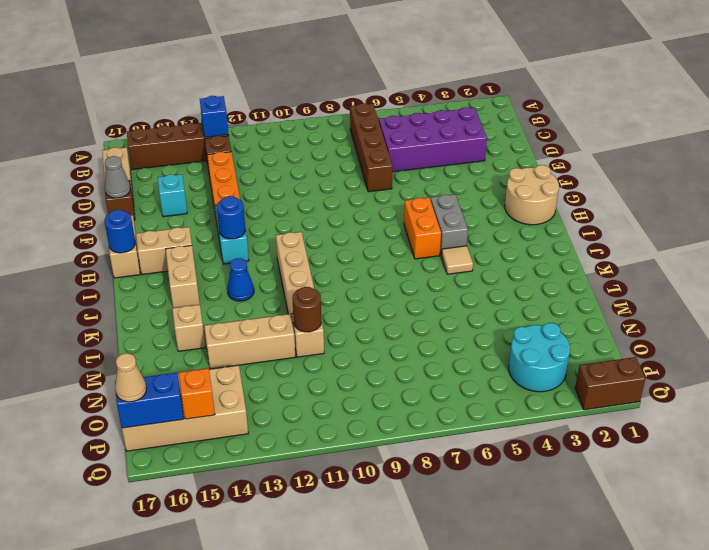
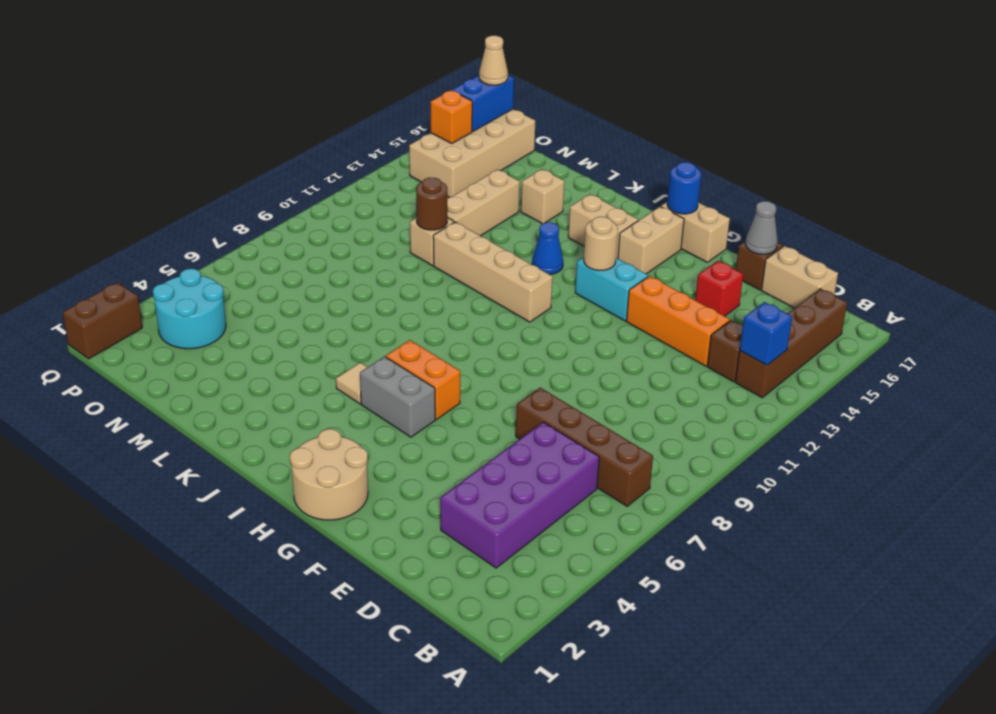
cyan 1x1 brick [158,174,187,217] -> red 1x1 brick [695,261,743,316]
blue 1x1 round brick [217,196,245,239] -> tan 1x1 round brick [584,217,618,270]

